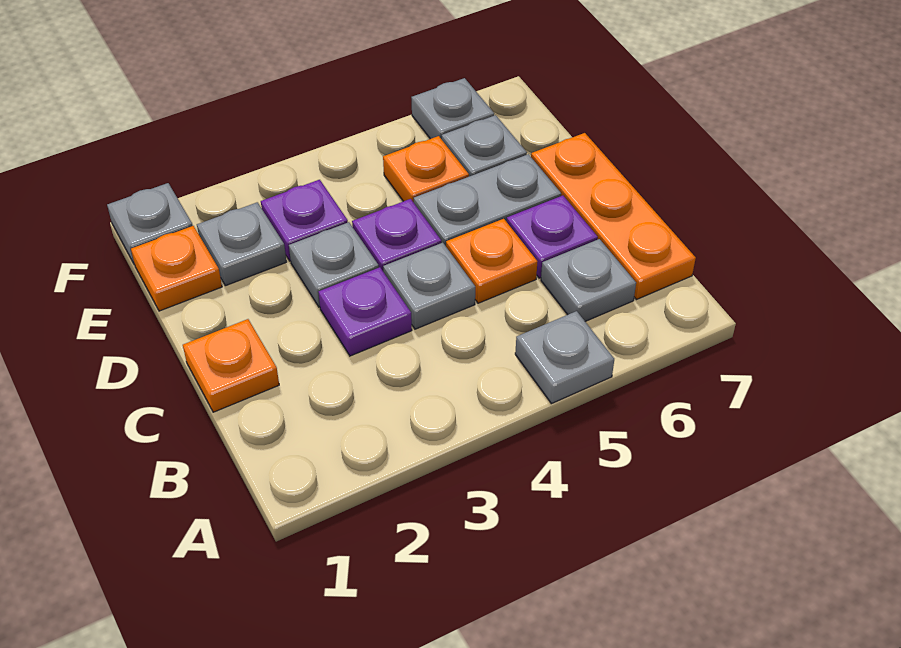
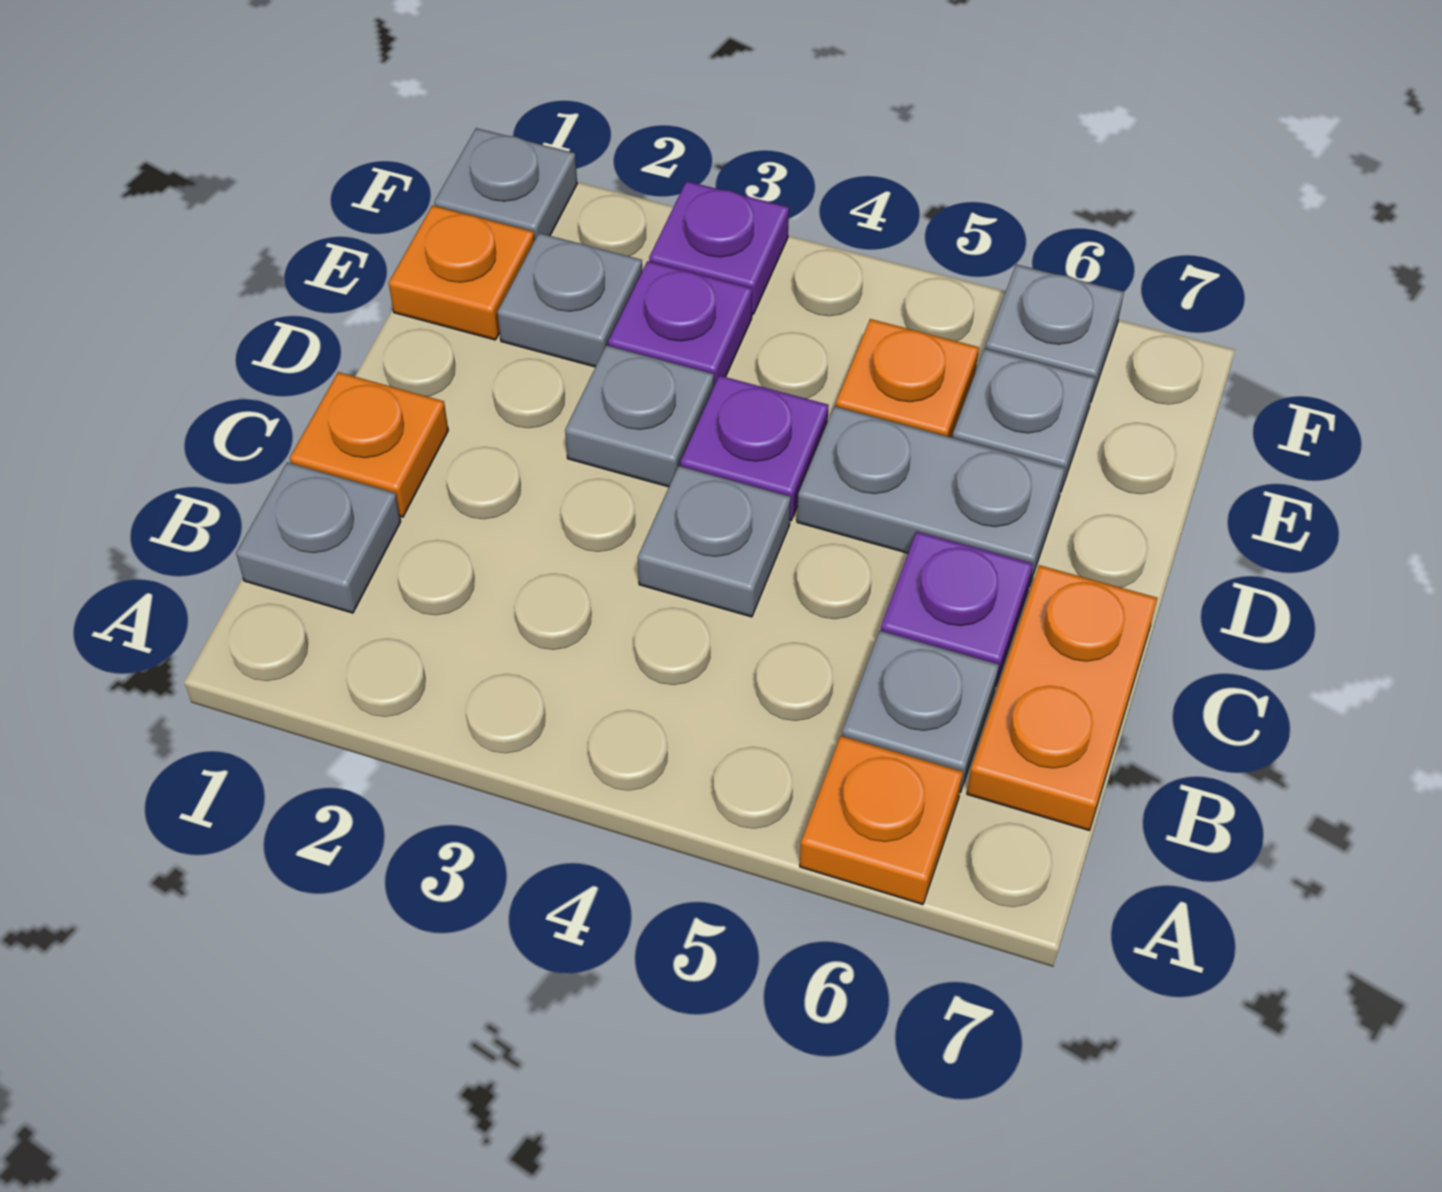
grey 1x1 plate [515,311,614,404] -> grey 1x1 plate moved to [236,462,401,613]
orange 1x3 plate [531,133,696,300] -> orange 1x2 plate [967,565,1157,830]
purple 1x1 plate [318,267,412,356] -> purple 1x1 plate moved to [649,181,789,314]
orange 1x1 plate [446,219,537,303] -> orange 1x1 plate moved to [800,736,963,904]

